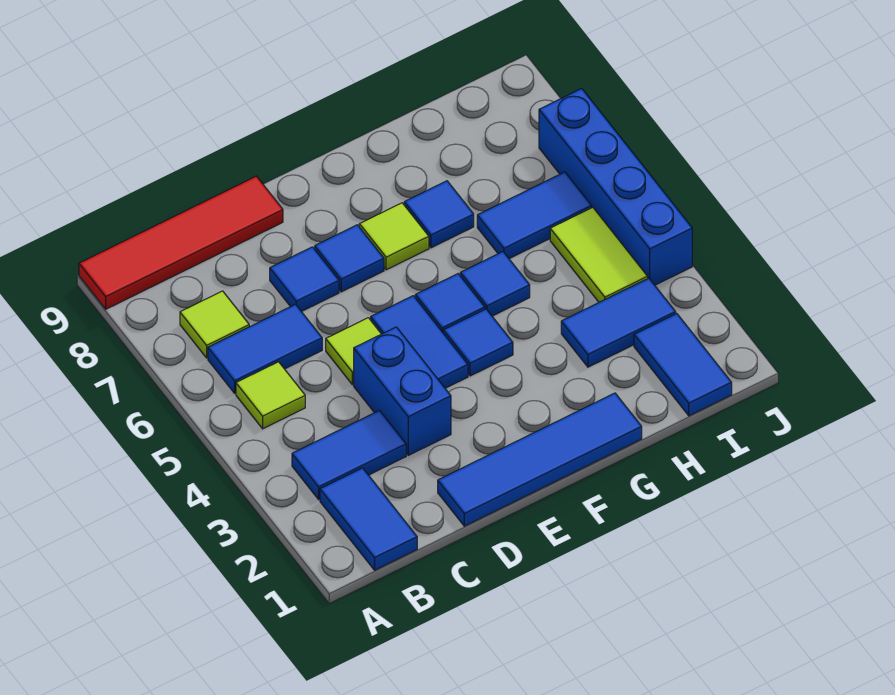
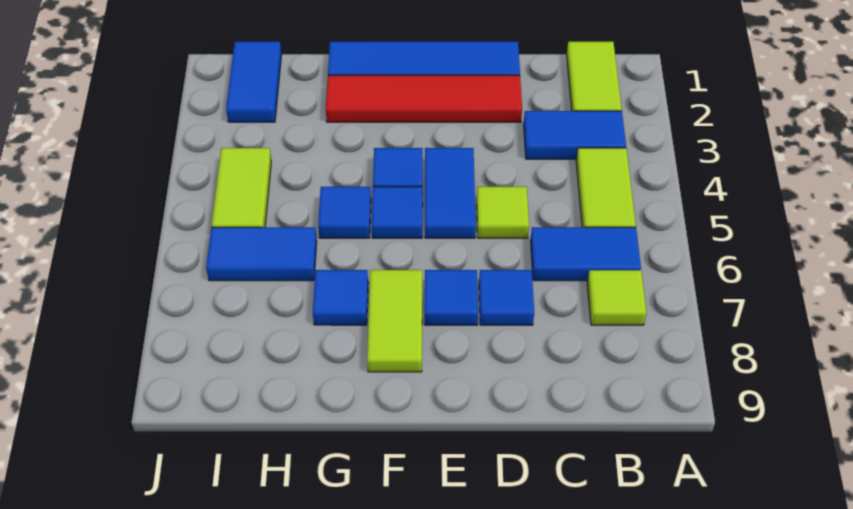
red 1x4 tile [79,176,283,309] -> red 1x4 tile moved to [326,75,522,122]
blue 1x2 tile [320,468,417,570] -> lime 1x2 tile [567,42,622,111]
lime 1x1 tile [236,362,305,429] -> lime 1x2 tile [576,148,636,227]
blue 1x2 brick [354,327,451,455] -> none
lime 1x1 tile [359,203,429,270] -> lime 1x2 tile [367,270,422,372]
blue 1x2 tile [561,278,676,367] -> none
blue 1x4 brick [539,89,692,285] -> none

